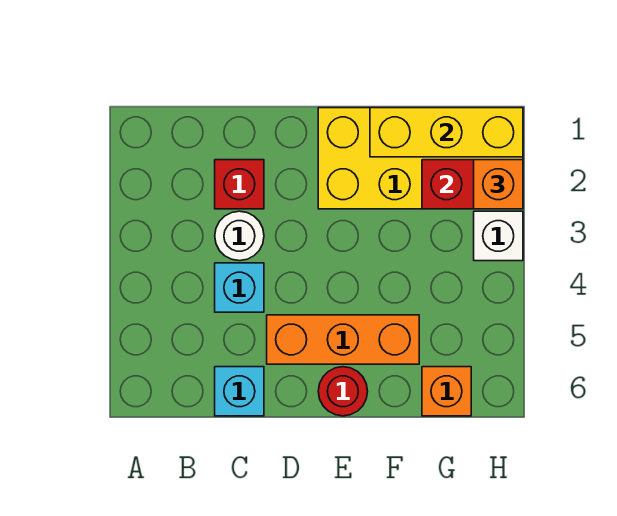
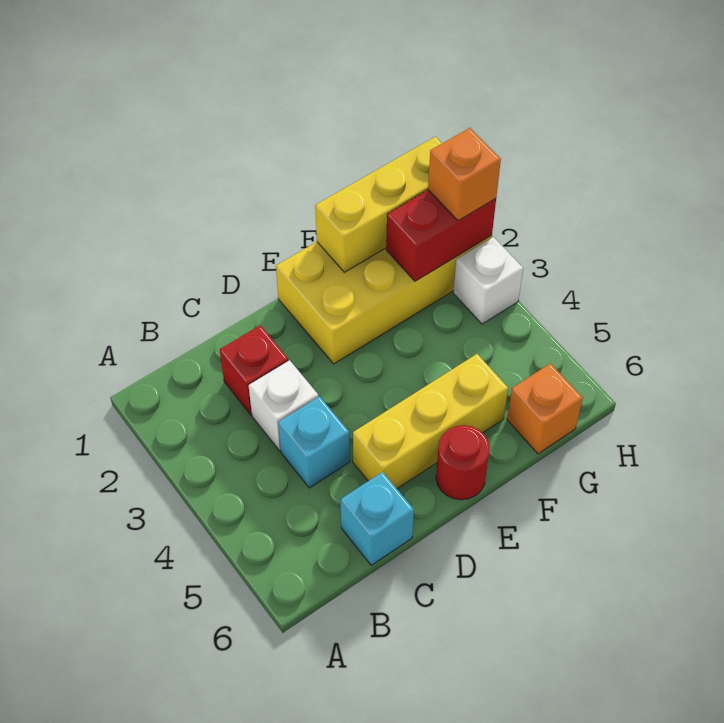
white 1x1 round brick [215,211,264,261] -> white 1x1 brick [249,360,318,451]
orange 1x3 brick [267,315,419,364] -> yellow 1x3 brick [353,354,508,489]

